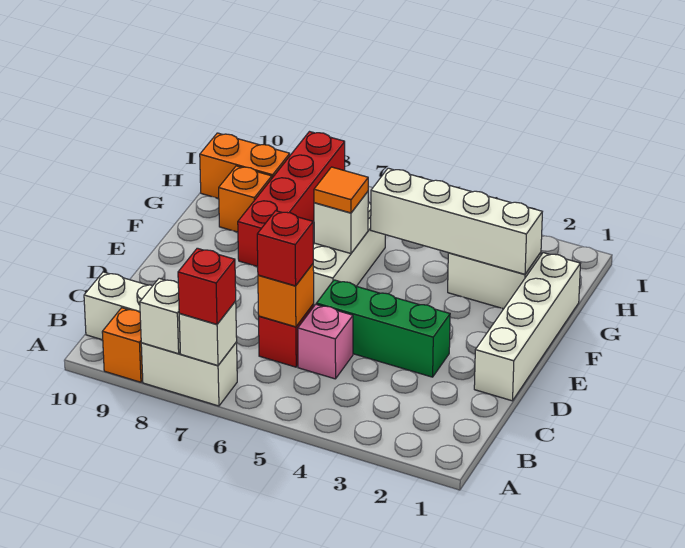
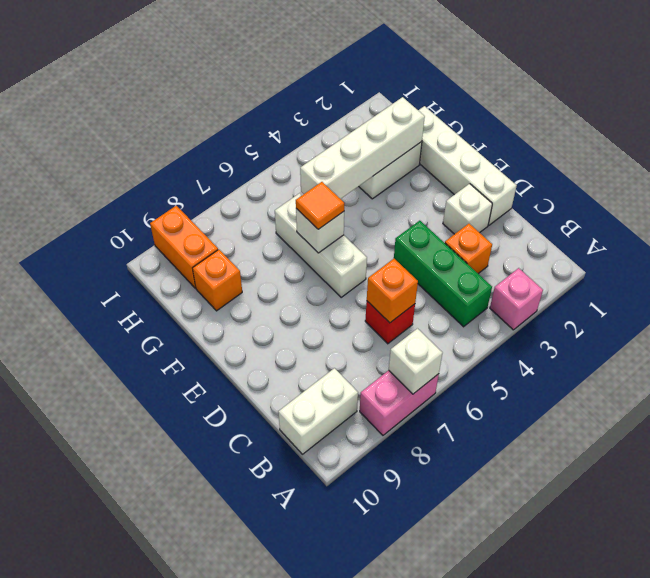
white 1x2 brick [141,342,237,406] -> pink 1x2 brick [360,370,439,435]
red 1x1 brick [178,248,236,324] -> none
white 1x1 brick [140,278,180,354] -> white 1x1 brick moved to [443,184,492,234]
orange 1x1 brick [102,308,143,382] -> orange 1x1 brick moved to [445,224,492,274]
pink 1x1 brick [298,304,353,379] -> pink 1x1 brick moved to [490,268,543,330]
red 1x1 brick [257,211,313,286] -> none
green 1x3 brick [316,280,450,377] -> green 1x3 brick turned to [394,221,492,327]
red 1x4 brick [238,132,345,267] -> none
orange 1x2 brick [200,133,290,198] -> orange 1x2 brick turned to [150,206,218,288]

